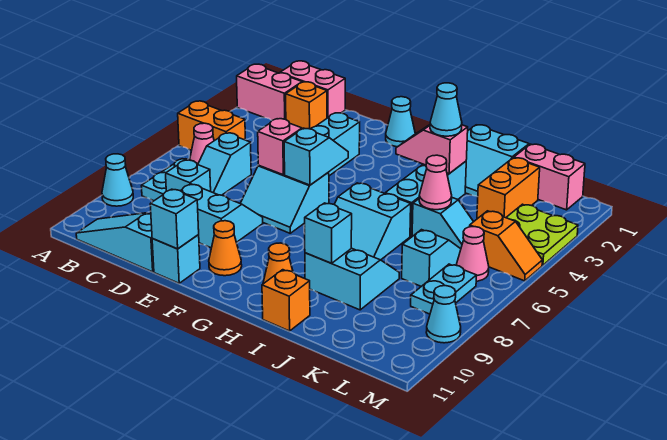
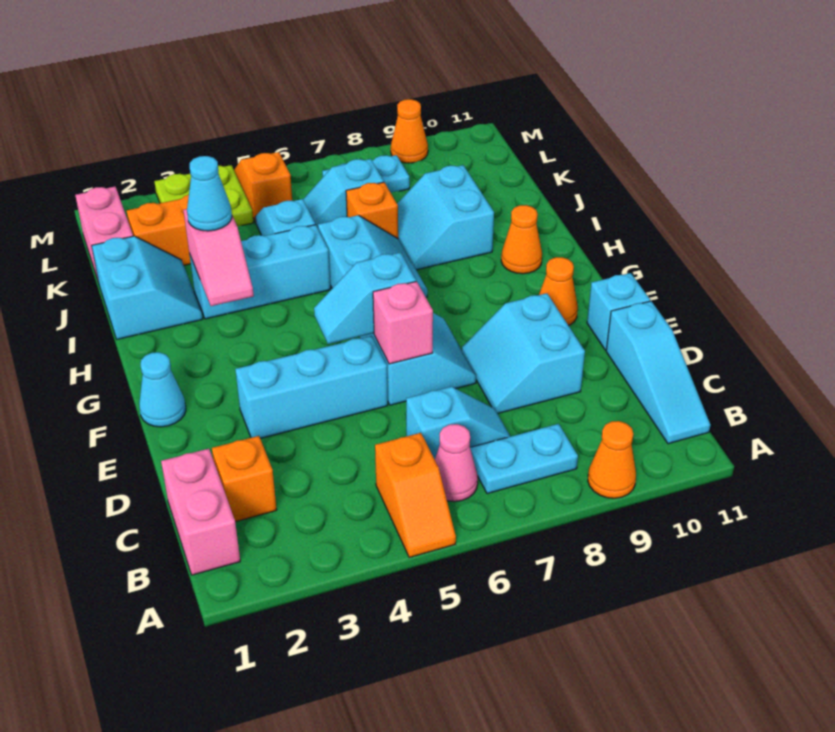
pink 1x2 brick [237,64,302,120] -> none
orange 1x2 brick [178,101,245,150] -> orange 1x2 slope [375,433,456,558]
cyan 1x1 cone [102,154,133,206] -> orange 1x1 cone [588,421,636,498]
cyan 1x1 brick [166,160,211,192] -> none
cyan 1x1 brick [150,189,199,249] -> none
cyan 1x1 brick [305,203,352,263] -> none
orange 1x1 brick [262,270,310,331] -> orange 1x1 brick moved to [346,182,398,238]
pink 1x1 cone [419,155,452,210] -> none
pink 1x1 cone [456,227,489,281] -> none
cyan 1x1 cone [426,286,461,343] -> orange 1x1 cone [391,99,428,163]

